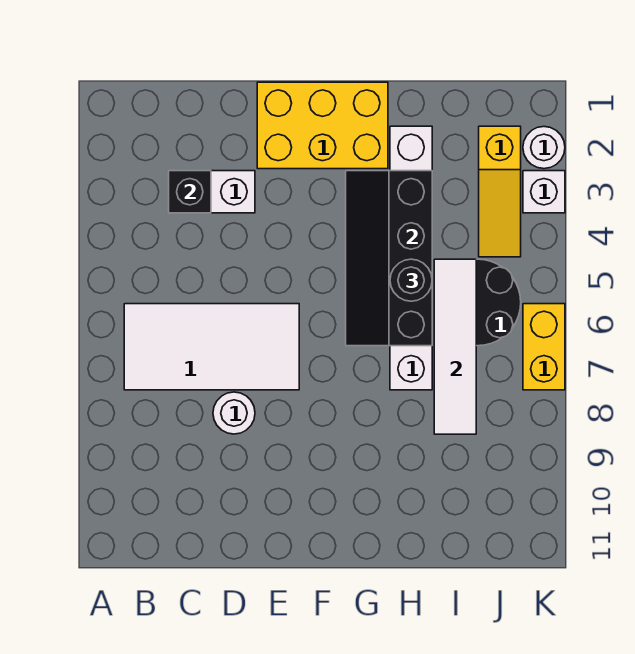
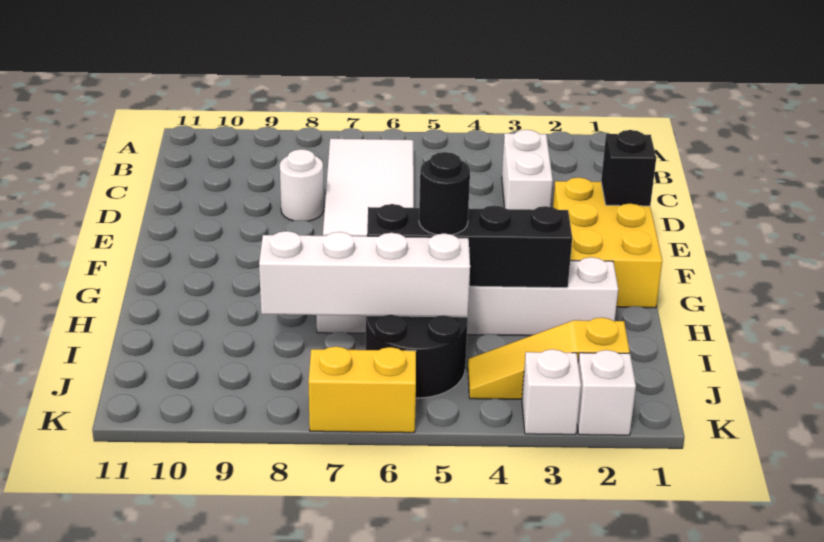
black 1x1 brick [169,171,211,213] -> black 1x1 brick moved to [601,130,656,206]
white 1x4 tile [434,259,476,434] -> white 1x4 brick [259,231,470,317]
white 1x1 round brick [523,127,565,169] -> white 1x1 brick [577,350,636,435]

